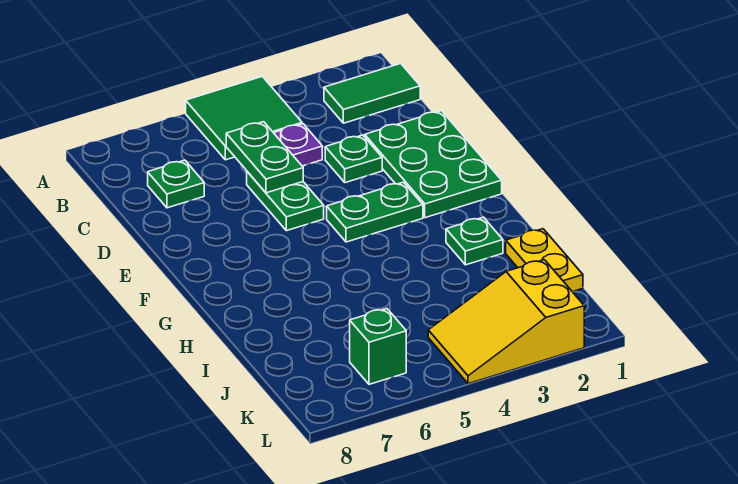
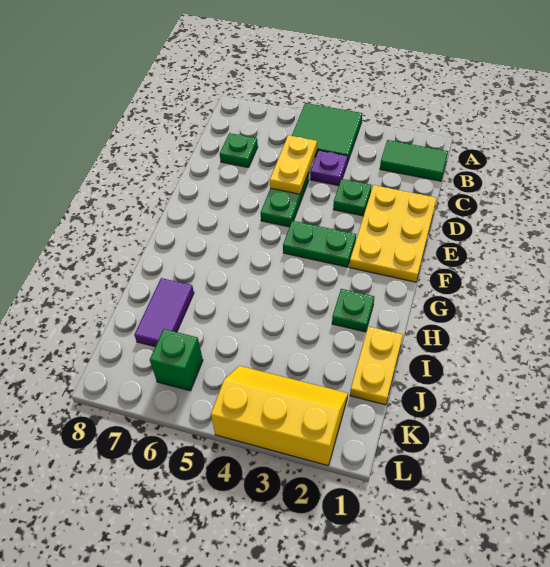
green 1x2 plate [226,122,303,193] -> yellow 1x2 plate [270,135,317,194]
green 2x3 plate [365,111,502,218] -> yellow 2x3 plate [350,185,437,282]
none -> purple 1x2 tile [134,278,194,347]
yellow 2x3 slope [428,260,584,384] -> yellow 2x3 slope turned to [211,366,348,466]

